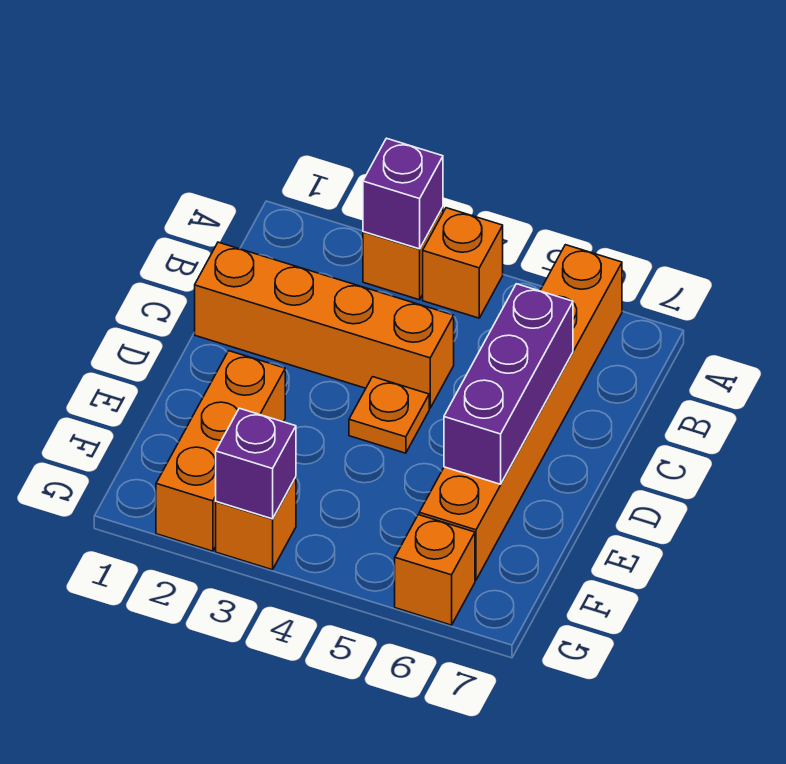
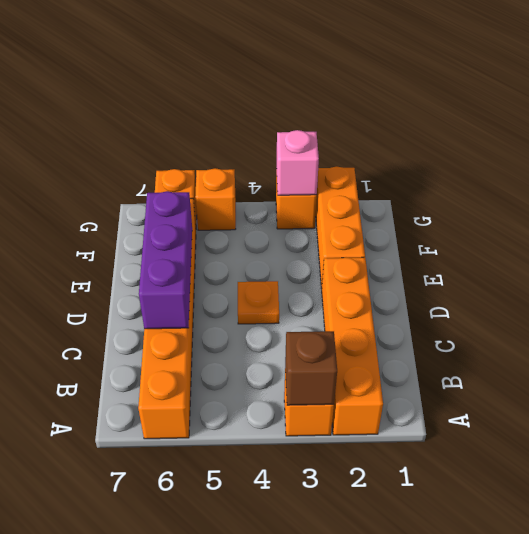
purple 1x1 brick [363,138,443,249] -> brown 1x1 brick [285,331,337,405]
orange 1x1 brick [423,208,503,318] -> orange 1x1 brick moved to [195,168,236,230]
orange 1x4 brick [195,242,454,408] -> orange 1x4 brick turned to [322,257,383,435]
purple 1x1 brick [216,408,296,519] -> pink 1x1 brick [276,130,319,195]

